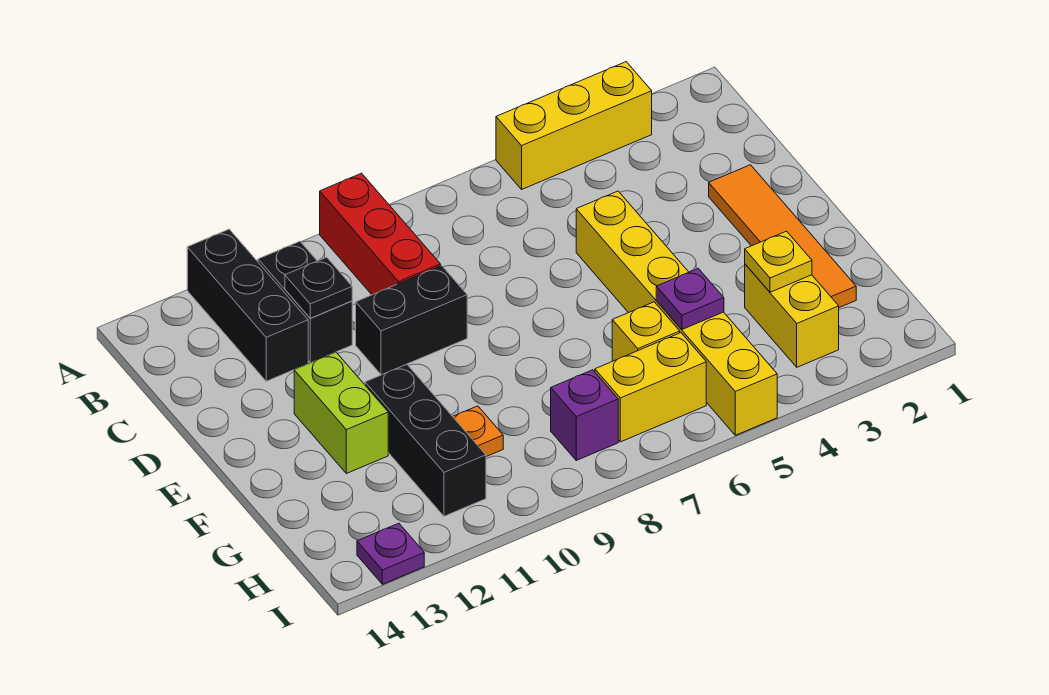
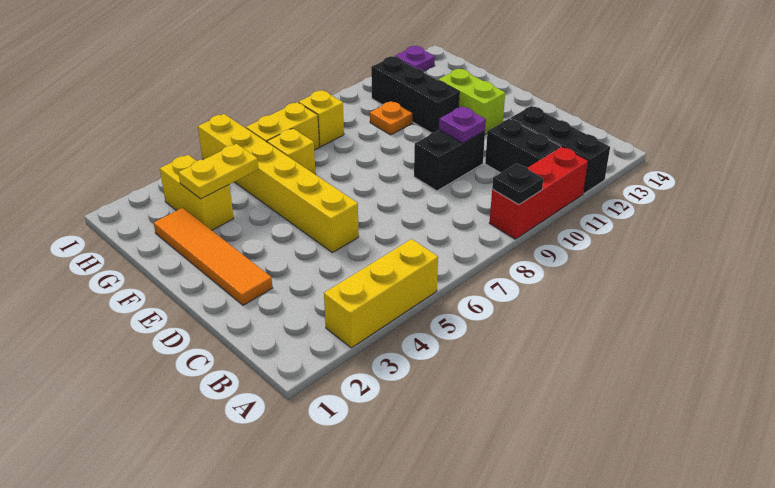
red 1x3 brick [320,173,441,295] -> red 1x3 brick turned to [489,147,588,239]
black 1x1 plate [285,257,352,318] -> black 1x1 plate moved to [492,163,543,205]
yellow 1x1 plate [745,231,812,292] -> yellow 1x2 plate [178,144,258,199]
purple 1x1 plate [656,269,724,329] -> purple 1x1 plate moved to [439,106,486,143]
purple 1x1 brick [551,370,618,460] -> yellow 1x1 brick [299,90,344,147]

